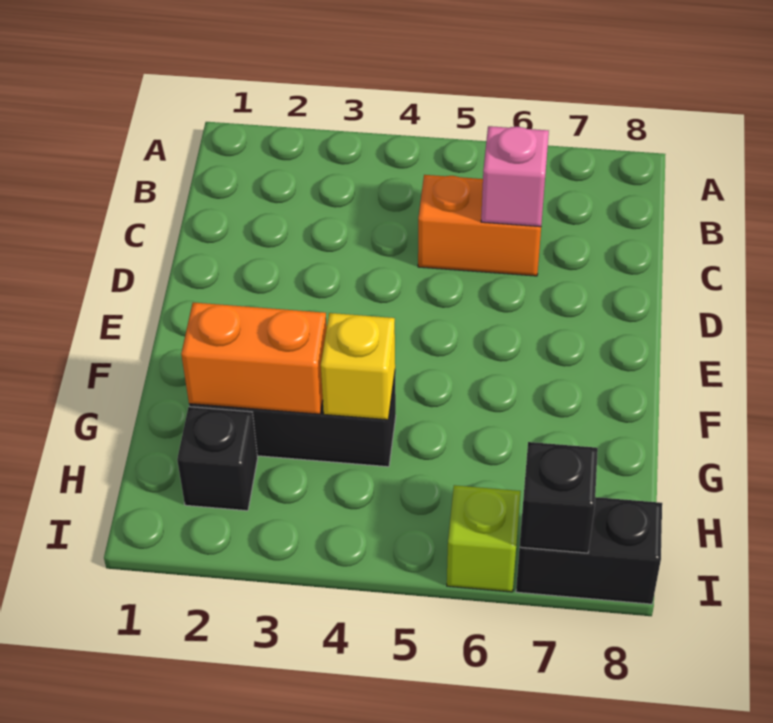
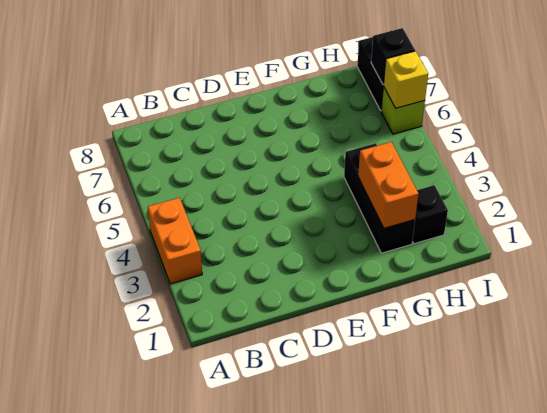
orange 1x2 brick [418,175,541,276] -> orange 1x2 brick moved to [148,198,202,284]
pink 1x1 brick [481,126,549,227] -> none
yellow 1x1 brick [321,313,395,420] -> yellow 1x1 brick moved to [383,51,428,108]

